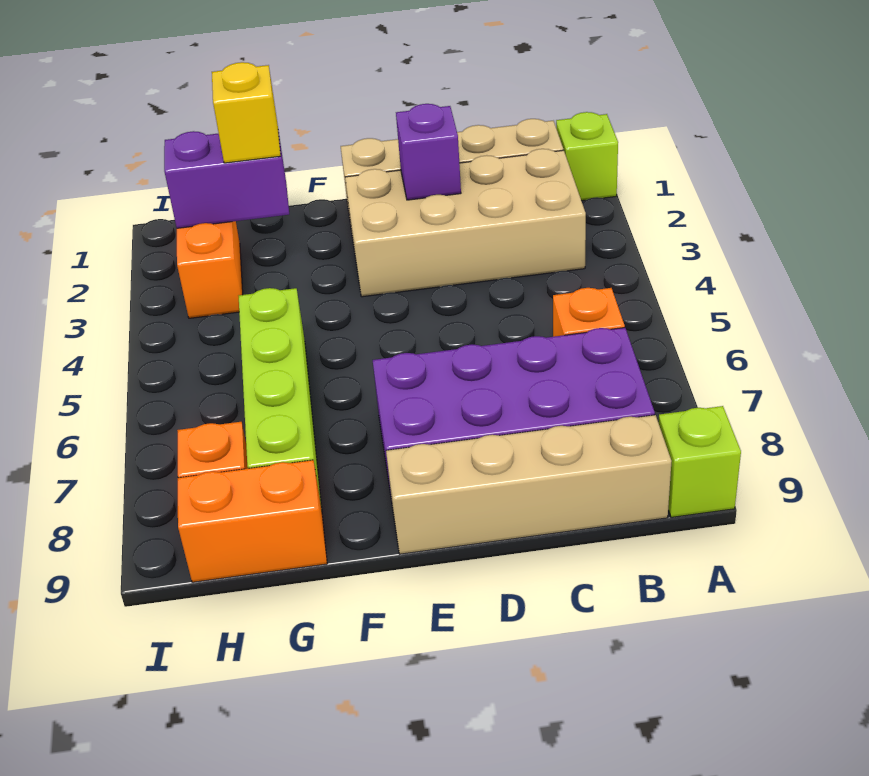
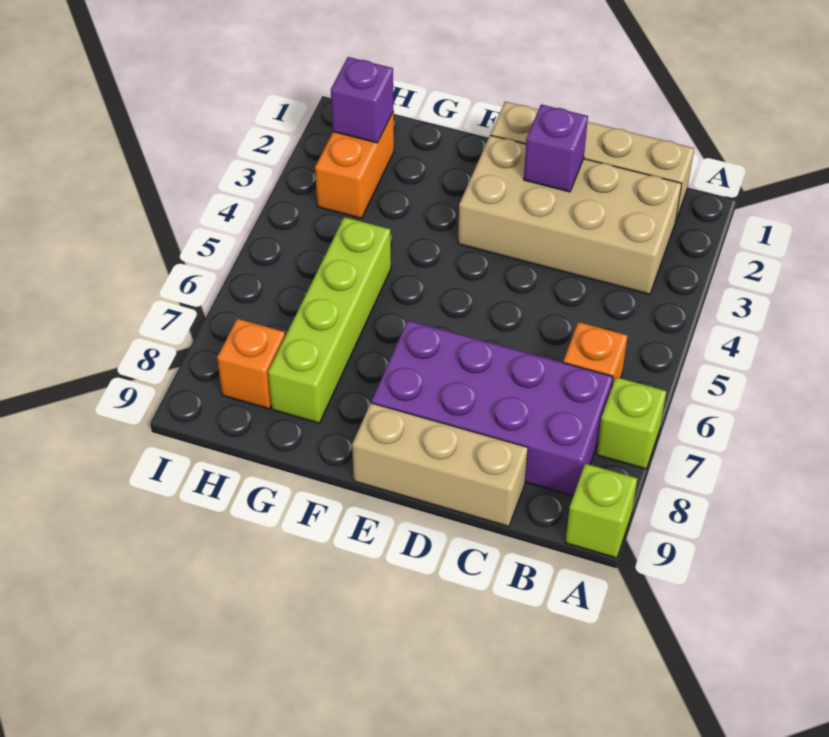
lime 1x1 brick [556,112,618,201] -> lime 1x1 brick moved to [596,377,667,469]
tan 1x4 brick [386,415,672,554] -> tan 1x3 brick [352,403,528,526]
purple 1x2 brick [164,131,289,228] -> purple 1x1 brick [331,57,393,143]
yellow 1x1 brick [212,62,281,163] -> none
orange 1x2 brick [178,460,327,582] -> none

